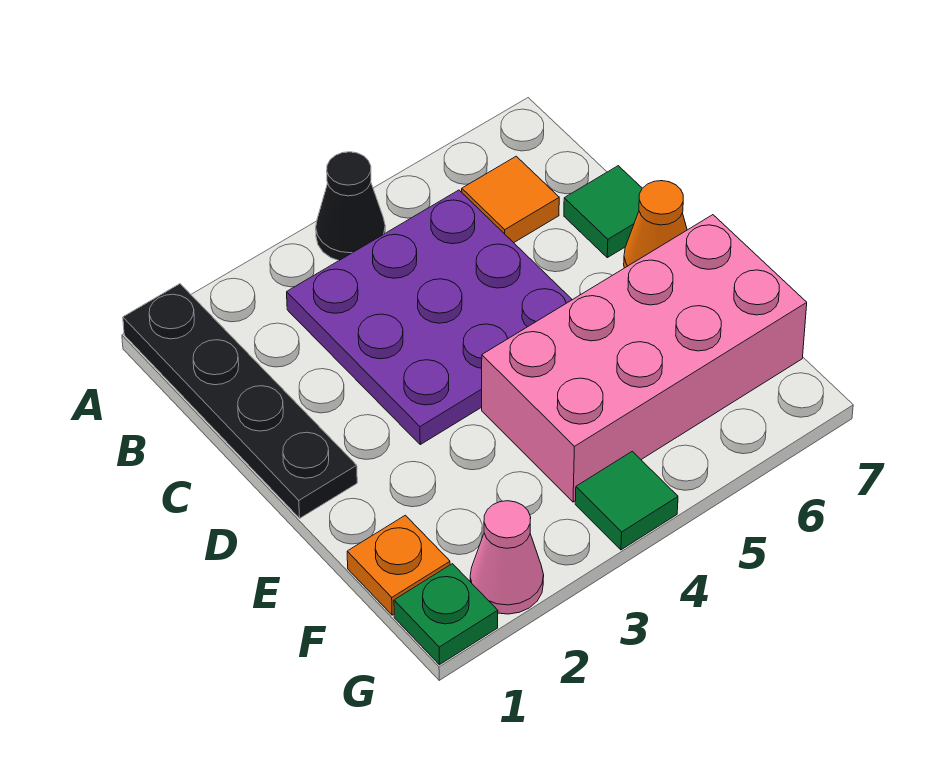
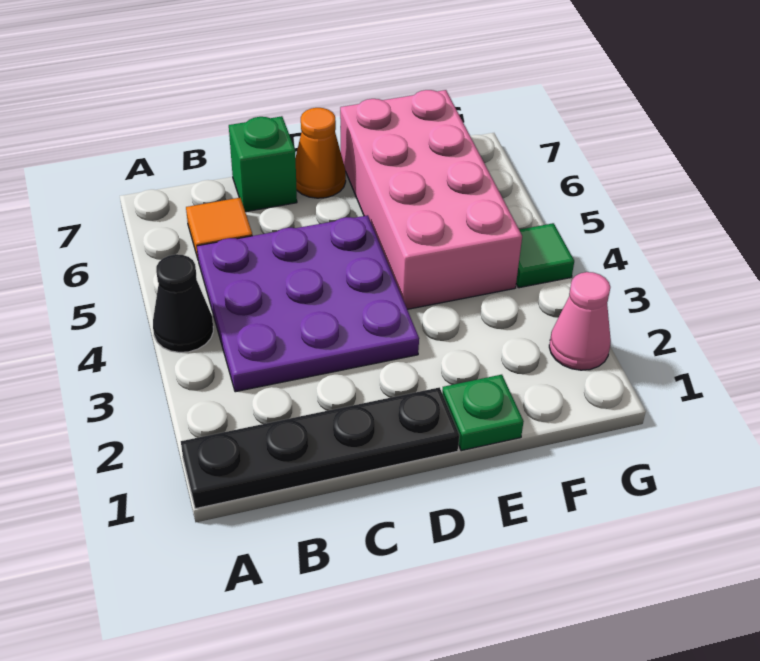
green 1x1 tile [564,166,642,258] -> green 1x1 brick [229,116,297,212]
orange 1x1 plate [347,515,450,615] -> none
green 1x1 plate [394,564,498,665] -> green 1x1 plate moved to [442,375,524,451]

